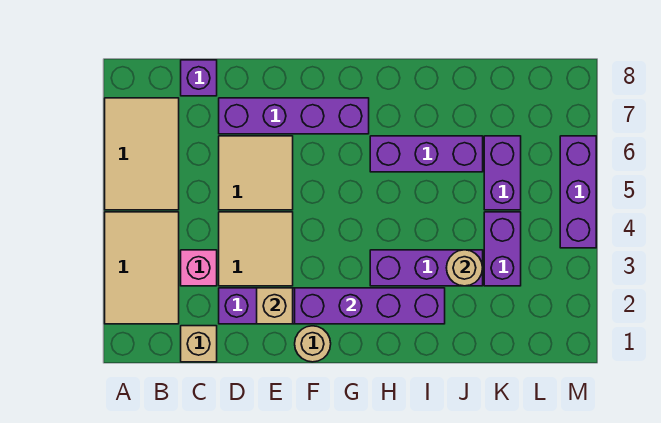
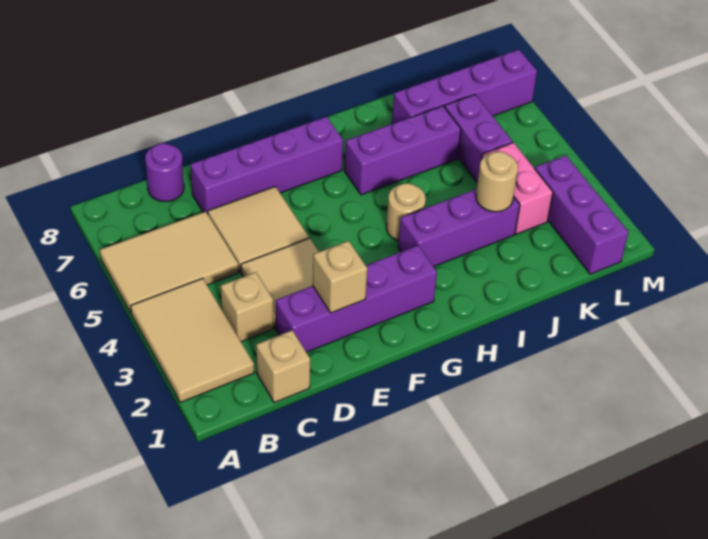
tan 2x3 tile [105,98,179,210] -> tan 2x3 tile turned to [100,212,239,313]
pink 1x1 brick [181,250,217,286] -> tan 1x1 brick [221,272,273,342]
purple 1x1 brick [181,60,217,96] -> purple 1x1 round brick [145,143,184,201]
tan 1x1 round brick [295,326,331,362] -> tan 1x1 round brick moved to [386,183,426,241]
purple 1x4 brick [295,288,445,324] -> purple 1x4 brick moved to [392,50,537,124]
purple 1x2 brick [484,212,521,286] -> pink 1x2 brick [482,143,553,234]
purple 1x3 brick [560,136,596,248] -> purple 1x3 brick moved to [535,155,628,274]

